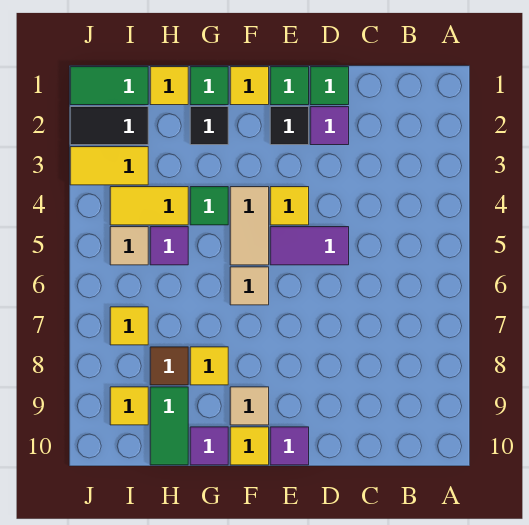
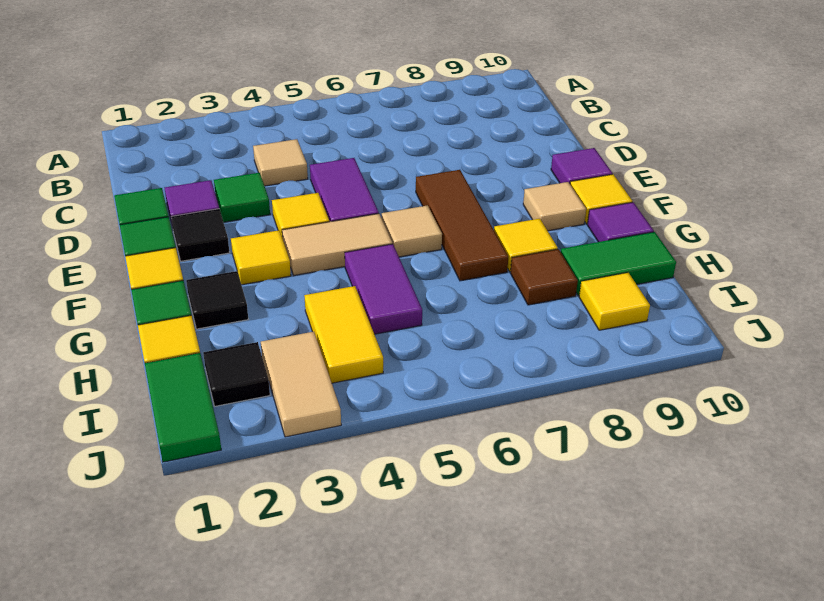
none -> brown 1x3 tile [416,170,508,281]
green 1x1 tile [190,187,228,225] -> green 1x1 tile moved to [214,173,270,222]
purple 1x1 tile [150,227,188,265] -> purple 1x2 tile [345,244,422,334]
black 1x2 tile [70,107,148,145] -> black 1x1 tile [203,342,270,406]
yellow 1x2 tile [70,147,148,185] -> tan 1x2 tile [261,332,341,437]
tan 1x1 tile [110,227,148,265] -> tan 1x1 tile moved to [253,139,308,186]
yellow 1x1 tile [110,307,148,345] -> yellow 1x1 tile moved to [231,230,291,285]

